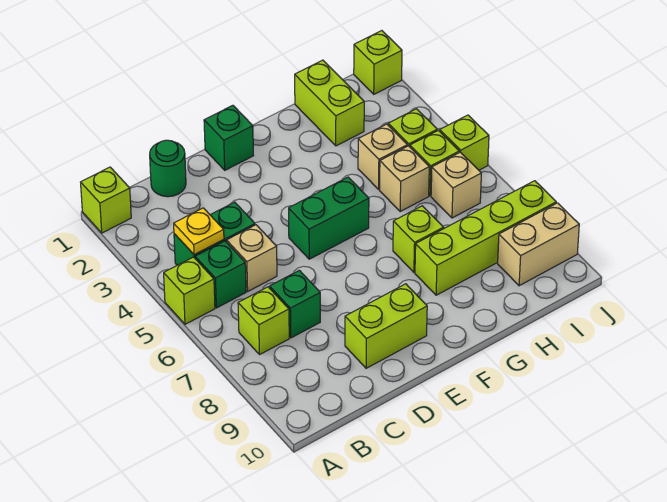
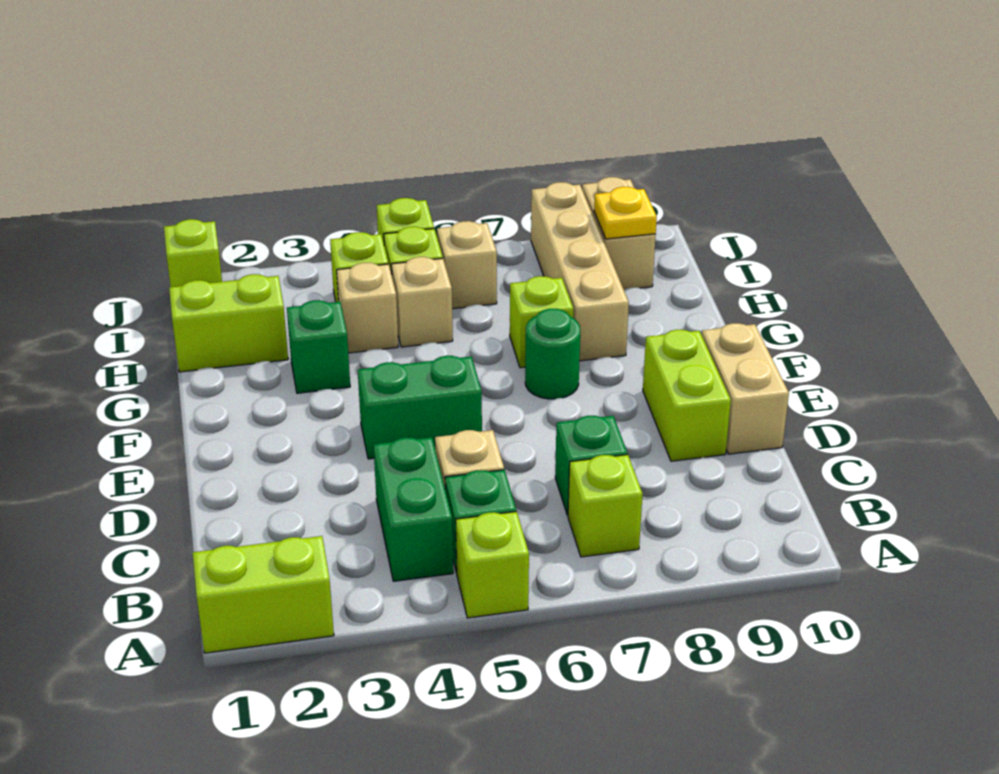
lime 1x1 brick [81,167,131,233] -> lime 1x2 brick [193,536,334,653]
yellow 1x1 plate [174,208,224,255] -> yellow 1x1 plate moved to [594,187,657,239]
green 1x1 round brick [150,140,186,197] -> green 1x1 round brick moved to [525,309,580,399]
none -> tan 1x2 brick [702,323,789,454]
green 1x1 brick [204,105,254,170] -> green 1x1 brick moved to [287,300,350,393]
green 1x2 brick [289,177,369,259] -> green 1x2 brick turned to [358,356,482,459]
lime 1x4 brick [415,181,556,295] -> tan 1x4 brick [531,182,629,361]

